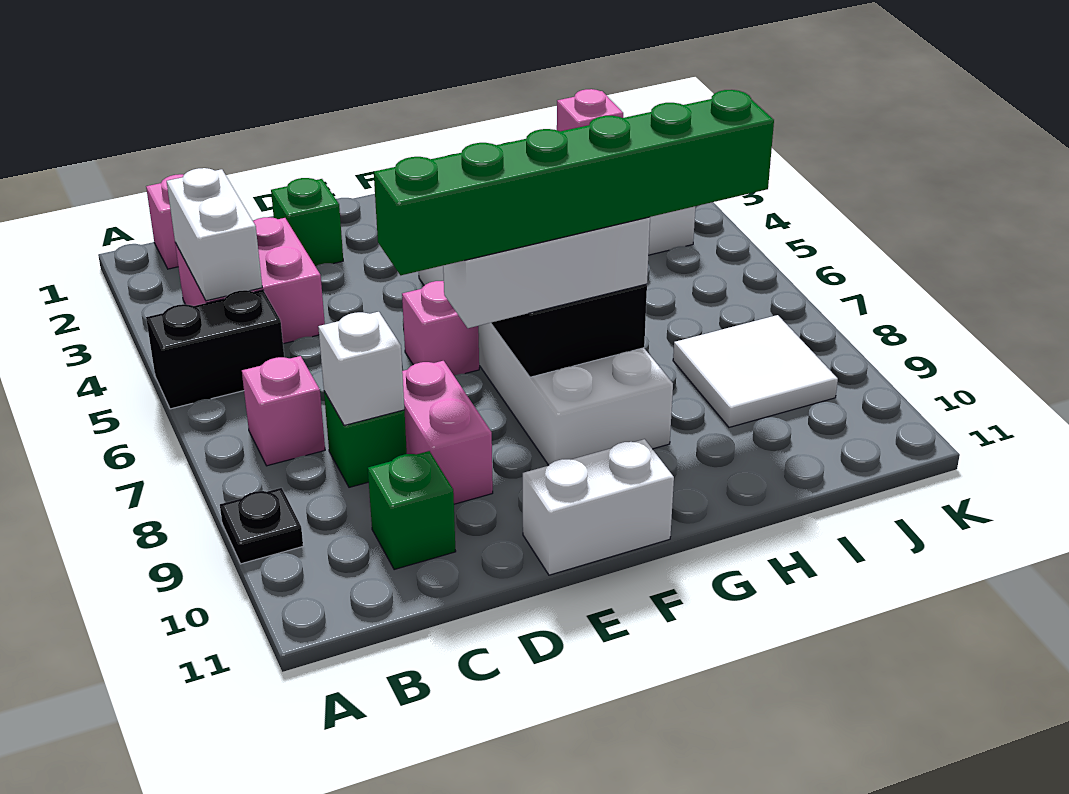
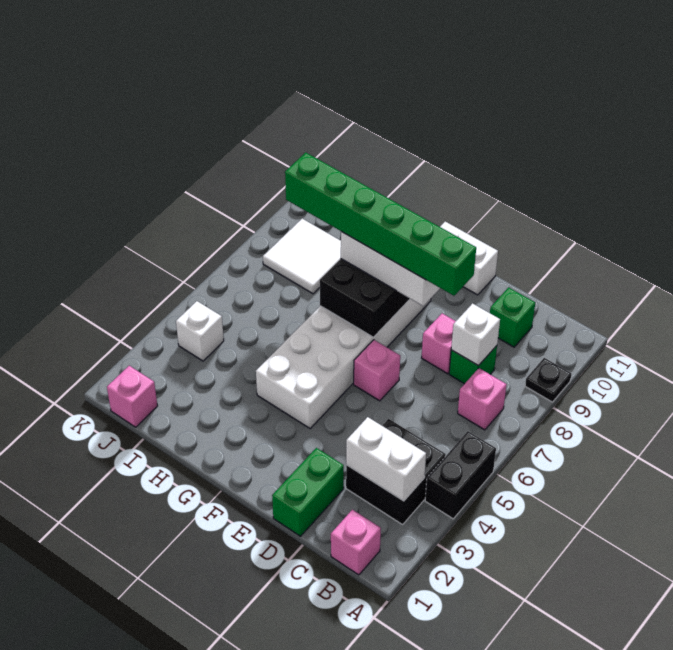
black 1x2 brick [146,290,284,409] -> black 1x2 brick turned to [425,431,496,519]
pink 2x2 brick [175,217,325,344] -> black 2x2 brick [346,419,446,525]
white 1x2 brick [167,168,262,301] -> white 1x2 brick turned to [346,417,426,501]
green 1x1 brick [271,178,343,266] -> green 1x2 brick [272,448,344,536]
pink 1x2 brick [402,361,493,504] -> pink 1x1 brick [422,313,456,374]

